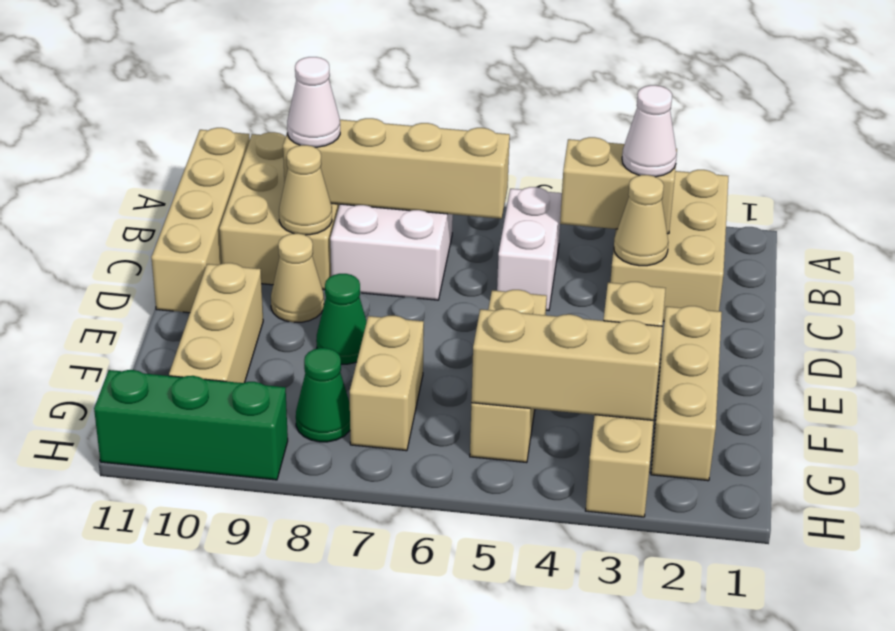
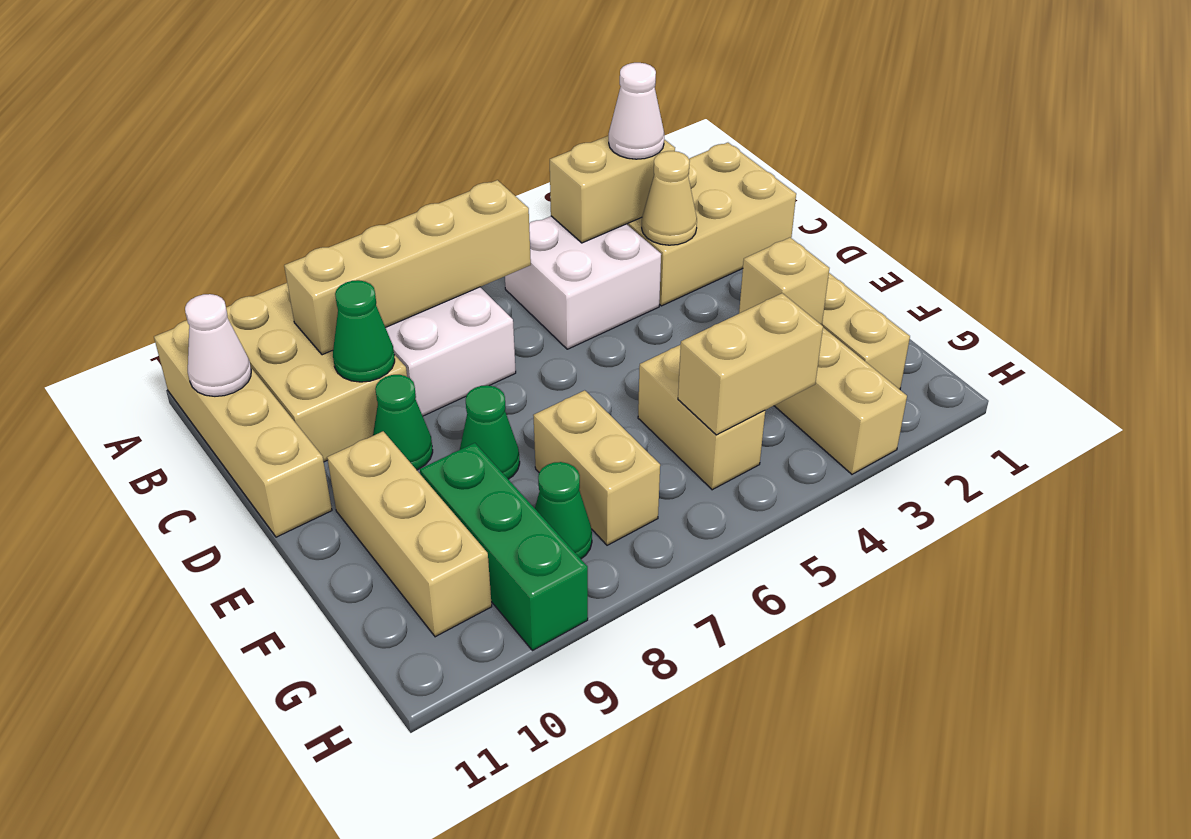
tan 2x3 brick [610,170,728,321] -> tan 2x3 brick turned to [627,143,796,306]
white 1x2 brick [497,187,562,310] -> white 2x2 brick [505,216,661,349]
white 1x1 cone [287,57,340,147] -> white 1x1 cone moved to [185,294,251,396]
tan 1x1 cone [279,145,332,235] -> green 1x1 cone [333,280,395,382]
tan 1x1 cone [271,233,324,323] -> green 1x1 cone [373,375,433,470]
tan 1x3 brick [470,290,547,463] -> tan 1x2 brick [638,345,765,490]
tan 1x3 brick [471,309,662,420] -> tan 1x2 brick [678,293,823,435]
green 1x3 brick [94,370,288,480] -> green 1x3 brick turned to [420,443,588,651]

